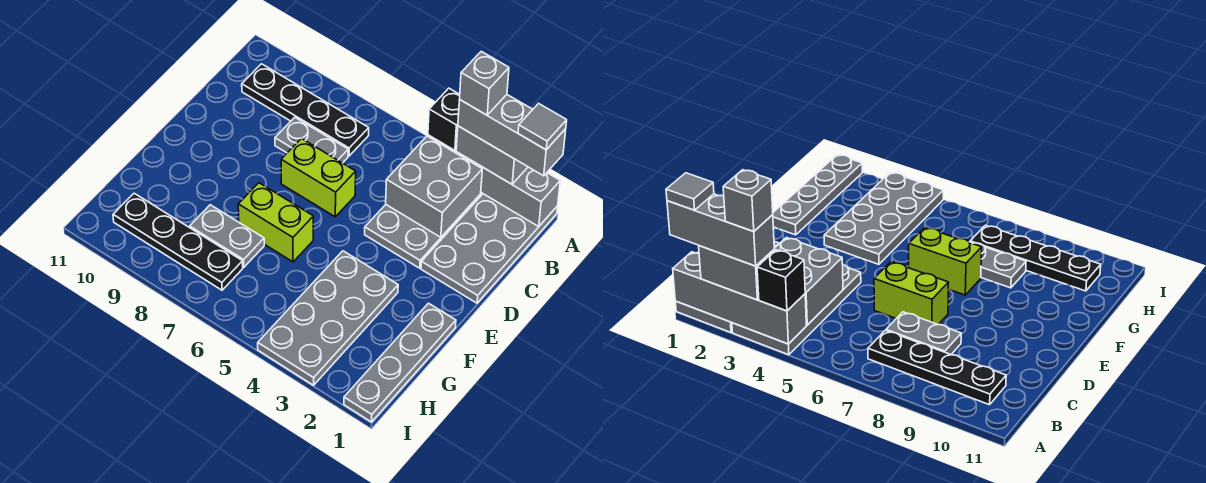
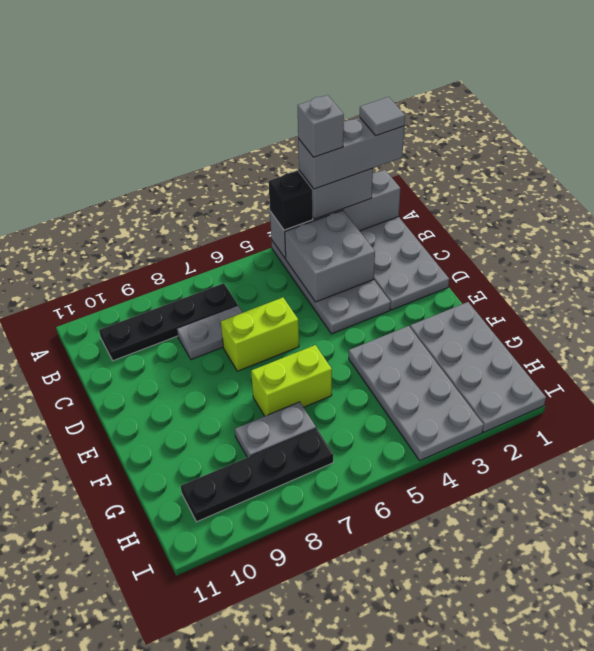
grey 1x4 plate [344,303,456,422] -> grey 2x4 plate [410,302,546,432]

